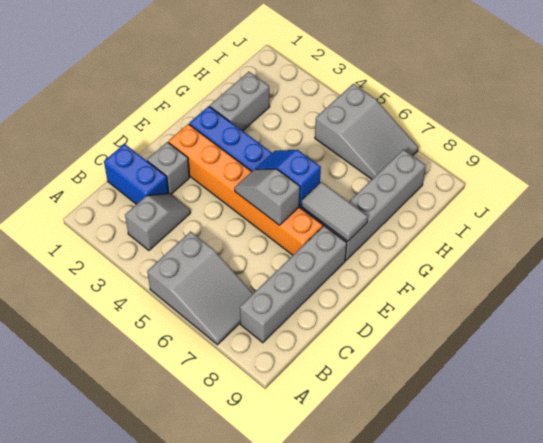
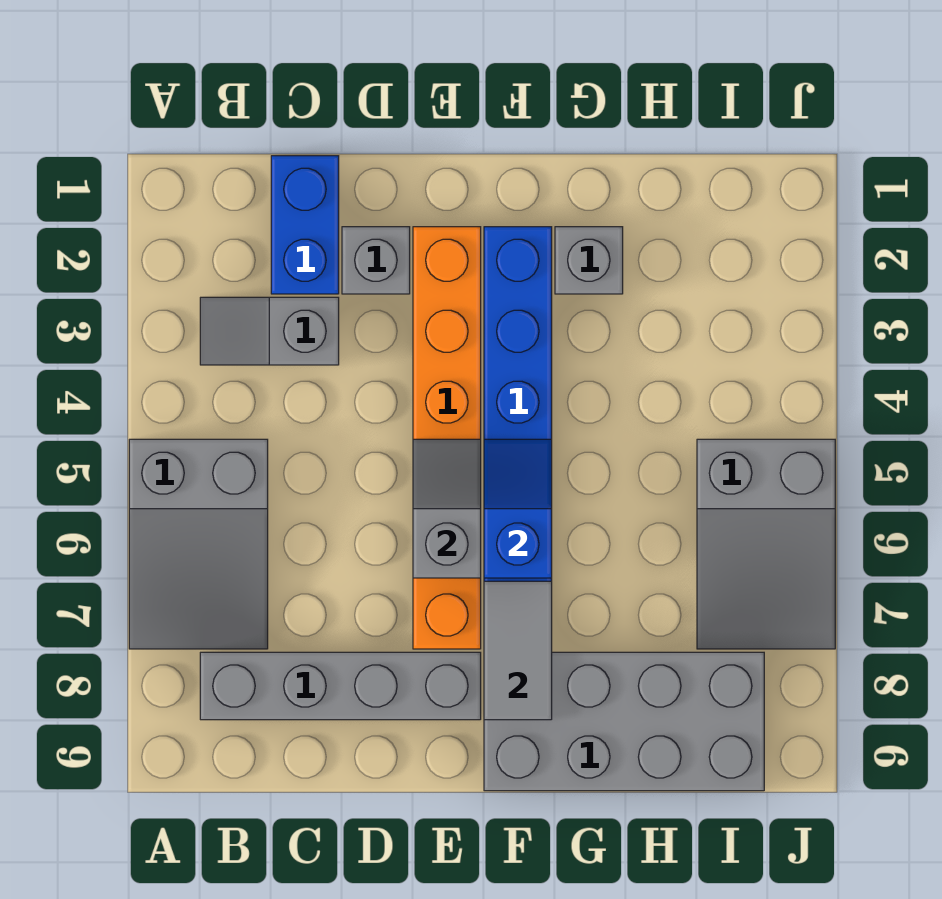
grey 1x2 slope [125,194,191,250] -> grey 1x2 slope turned to [200,297,339,365]
grey 1x4 brick [325,149,426,260] -> grey 2x4 brick [484,652,764,791]
grey 1x2 brick [210,72,270,131] -> grey 1x1 brick [555,227,623,294]

